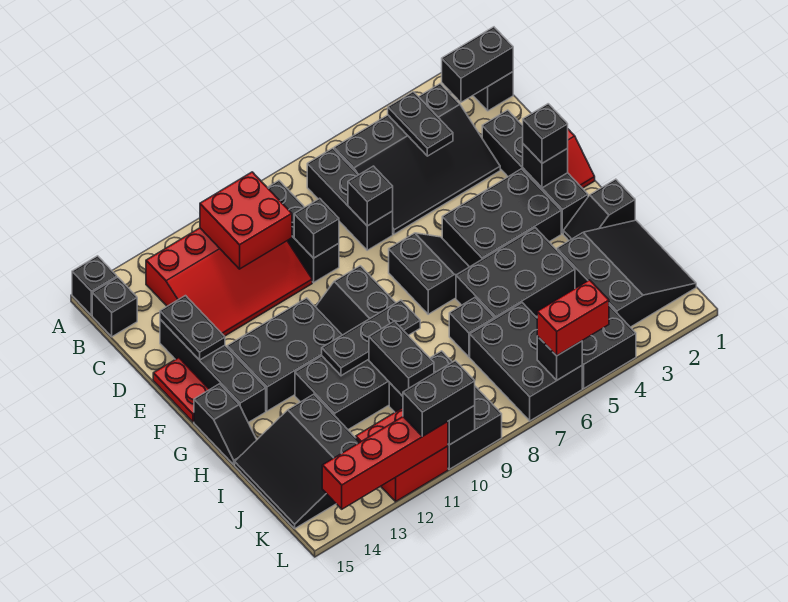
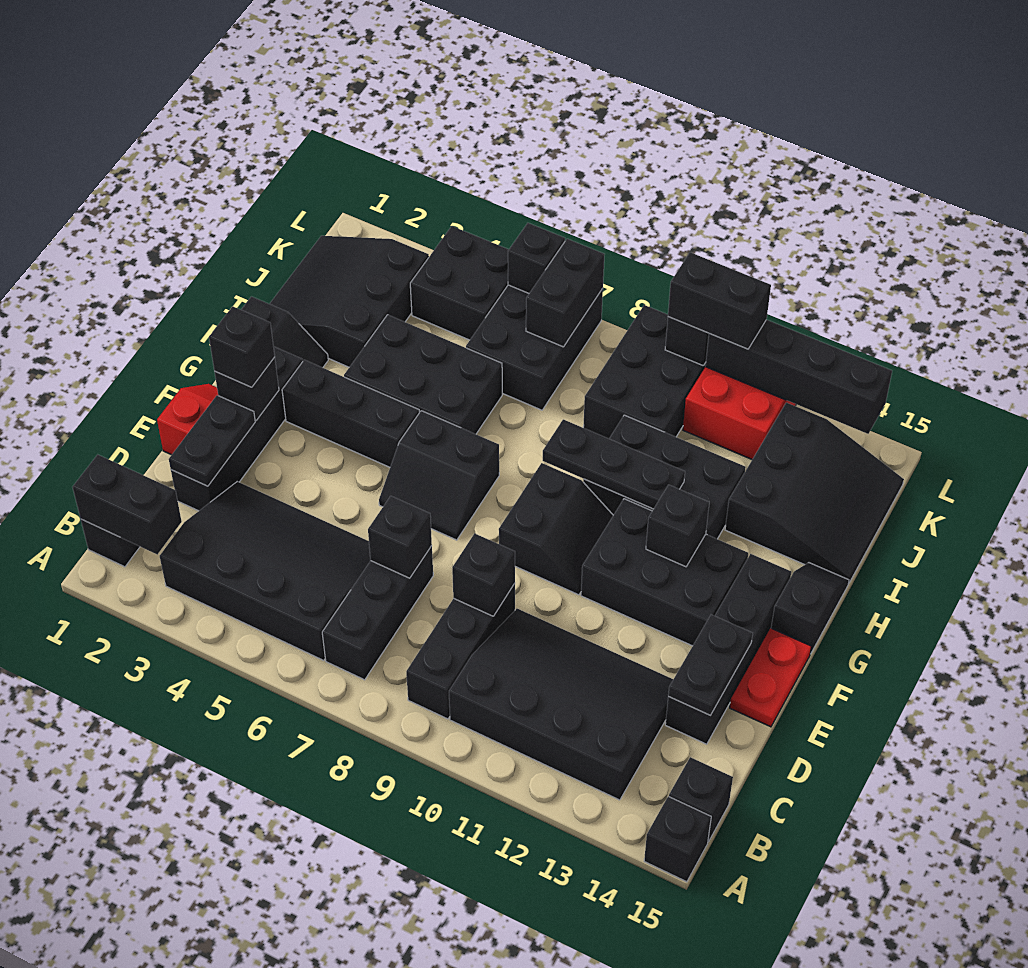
black 1x2 plate [388,92,453,156] -> black 1x2 plate moved to [169,395,255,486]
red 3x4 slope [146,228,312,336] -> black 3x4 slope [449,609,673,800]
red 2x2 brick [200,172,292,269] -> none
black 2x3 brick [442,169,561,267] -> black 1x3 brick [282,360,419,467]
black 2x2 slope [389,233,469,314] -> black 2x2 slope turned to [379,411,499,540]
black 1x1 brick [449,298,494,357] -> black 1x1 brick moved to [646,485,709,567]
black 1x2 brick [369,321,434,396] -> black 1x2 brick moved to [526,239,605,347]
red 1x2 brick [537,280,609,356] -> none
red 1x4 brick [322,417,448,509] -> black 1x4 brick [705,320,892,434]

